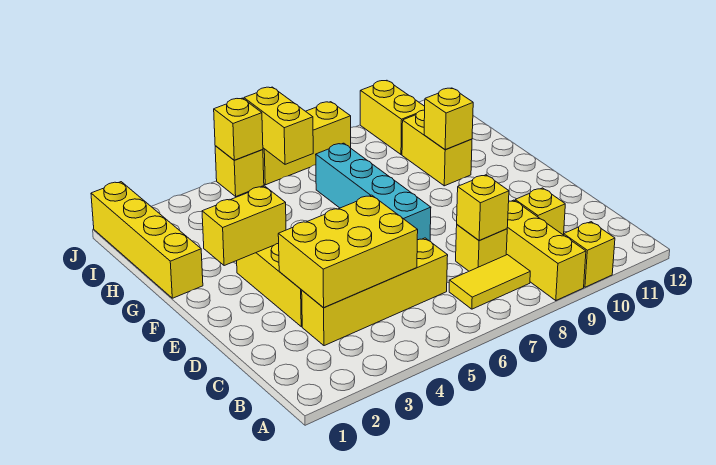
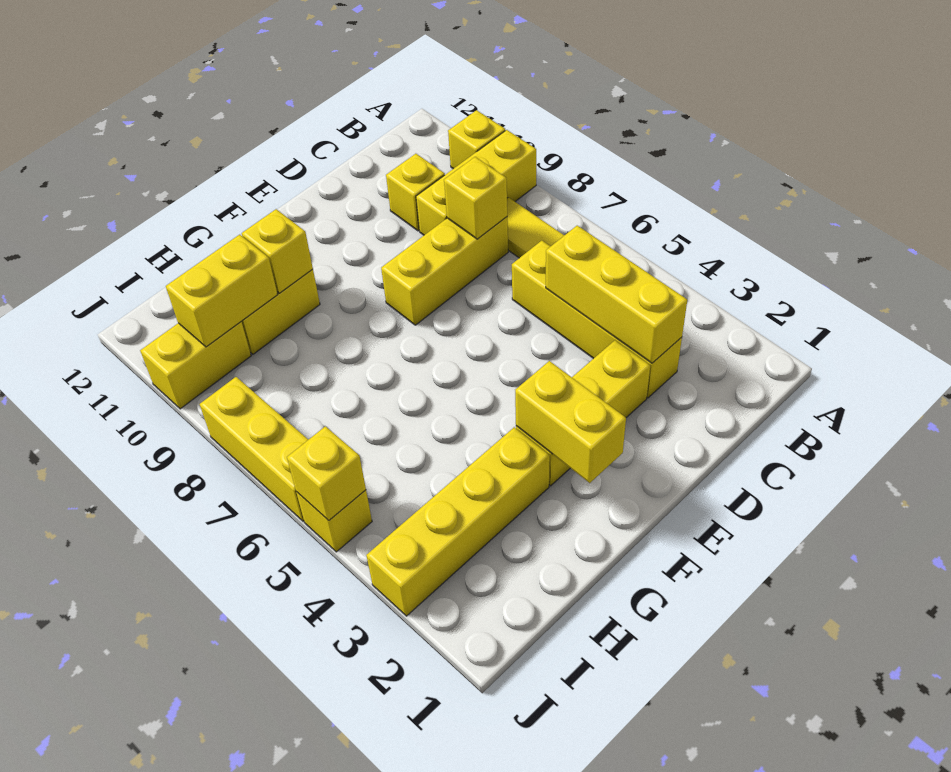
yellow 2x3 brick [278,195,418,308] -> yellow 1x3 brick [546,226,687,363]
yellow 1x1 brick [456,225,507,271] -> yellow 1x3 brick [381,217,508,325]
cyan 1x4 brick [316,143,431,241] -> none
yellow 1x4 brick [91,182,203,298] -> yellow 1x4 brick moved to [366,427,550,616]
yellow 1x2 brick [244,87,313,164] -> yellow 1x2 brick moved to [166,235,278,347]

